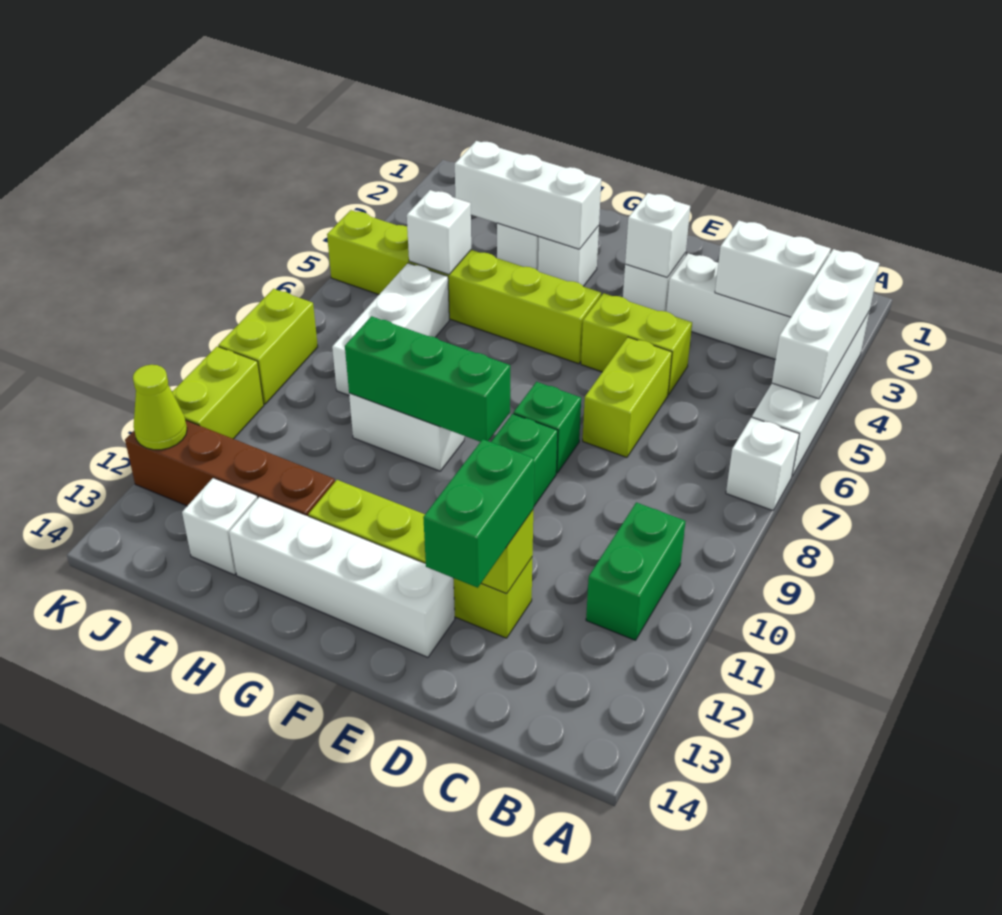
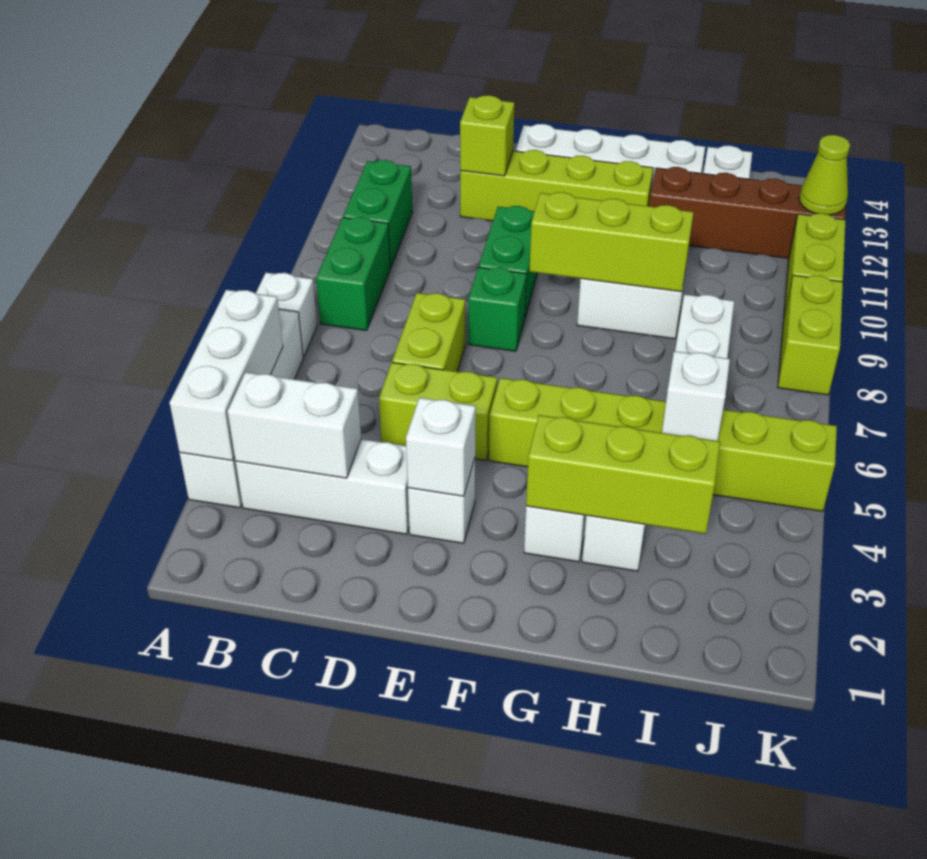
green 1x2 brick [423,439,534,588] -> green 1x2 brick moved to [316,217,390,331]
green 1x3 brick [345,316,510,442] -> lime 1x3 brick [529,192,694,292]
white 1x3 brick [455,141,601,249] -> lime 1x3 brick [526,415,720,534]

